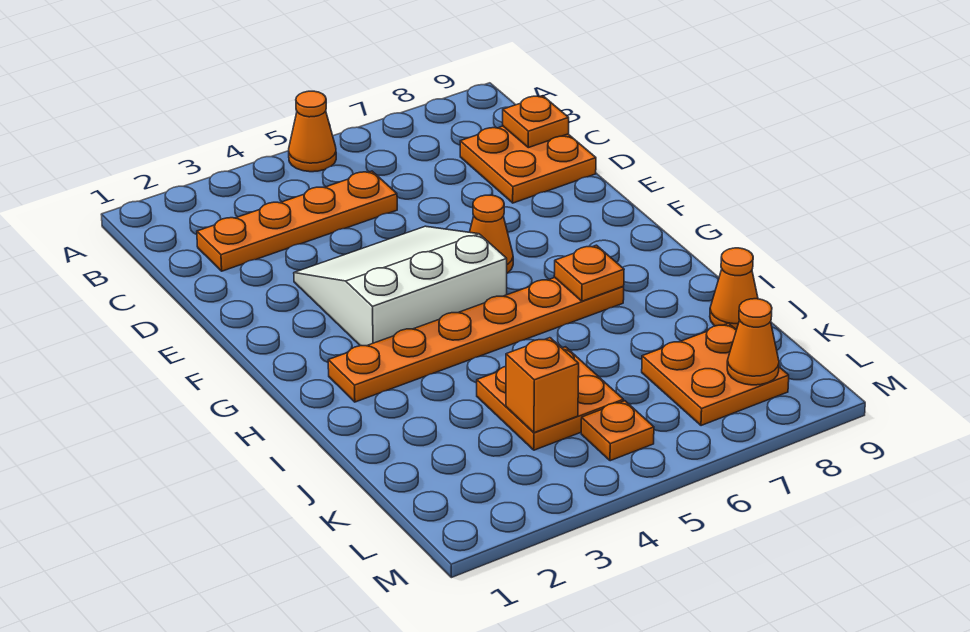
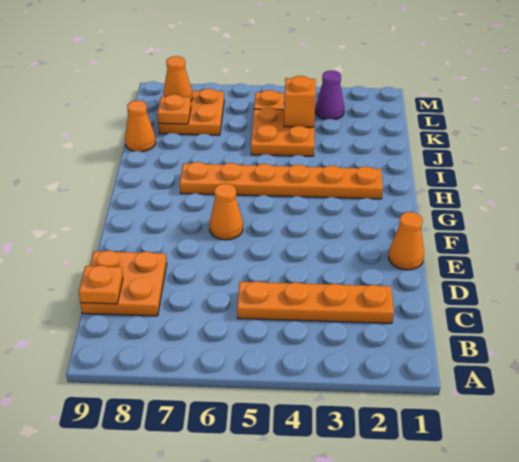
orange 1x1 cone [289,91,336,172] -> orange 1x1 cone moved to [388,212,424,270]
white 3x3 slope [294,226,507,346] -> none
orange 1x1 plate [554,245,624,301] -> orange 1x1 plate moved to [157,94,191,124]
none -> purple 1x1 cone [315,70,344,120]

